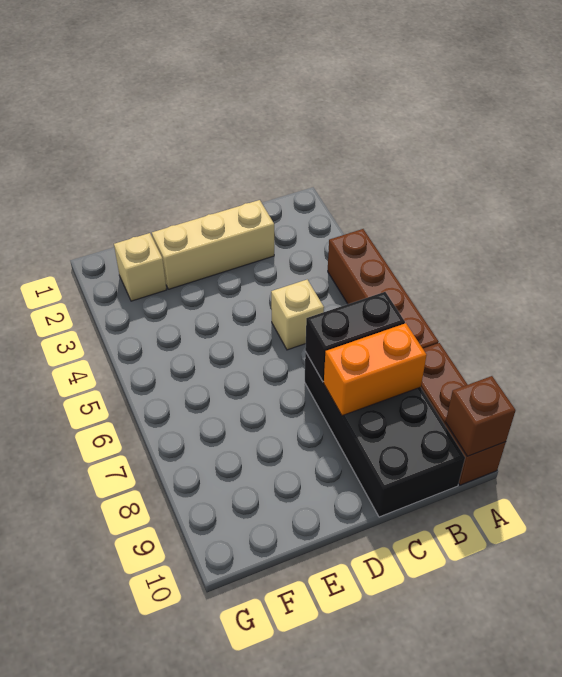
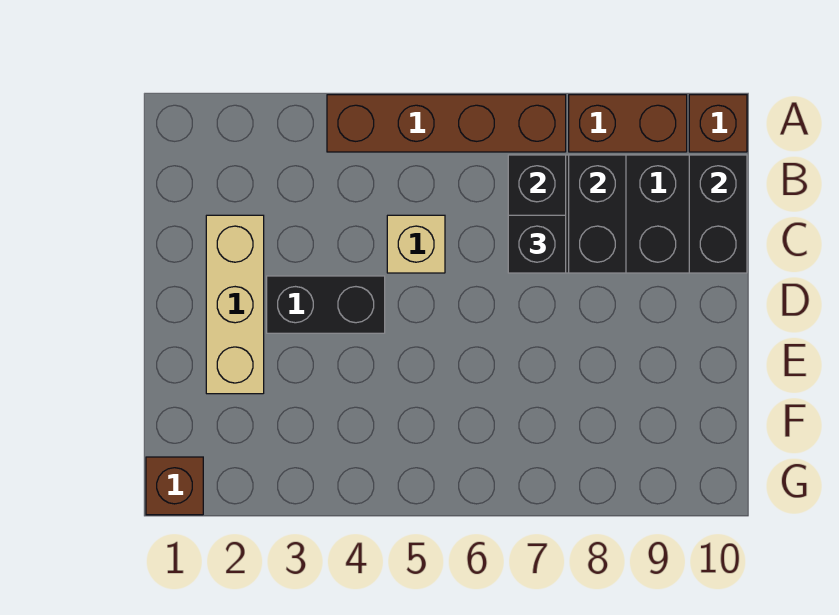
brown 1x1 brick [446,376,516,456] -> brown 1x1 brick moved to [146,457,203,515]
orange 1x2 brick [324,323,427,416] -> black 1x2 brick [569,155,626,273]
none -> black 1x2 brick [689,155,747,273]
none -> black 1x1 brick [508,215,566,273]
none -> black 1x2 brick [267,276,385,333]
tan 1x1 brick [114,233,167,301] -> none

